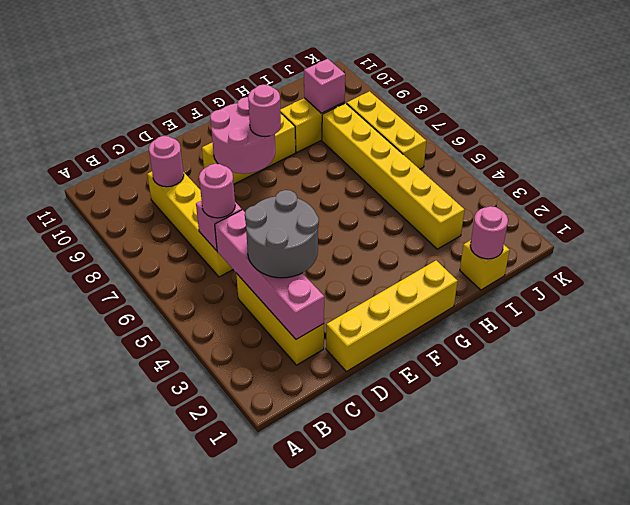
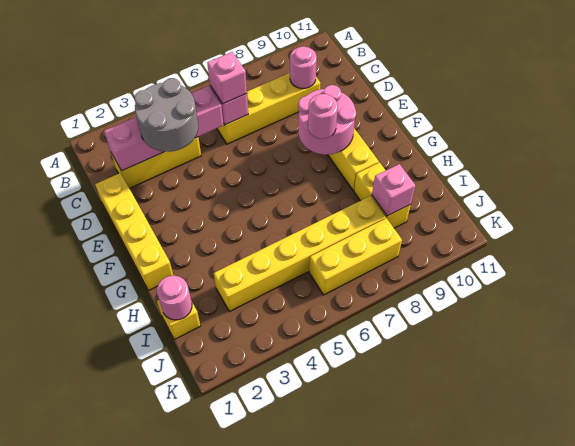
pink 1x1 round brick [199,164,235,218] -> pink 1x1 brick [207,52,247,104]

